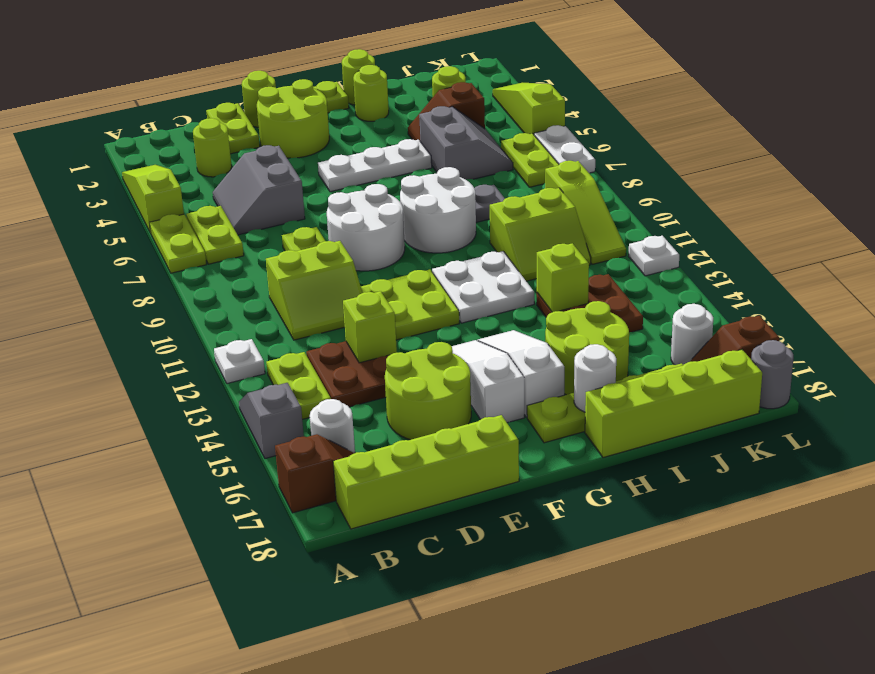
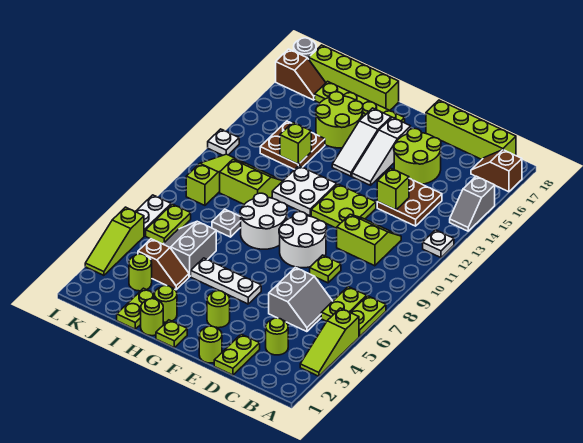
lime 1x2 plate [266,352,331,419] -> lime 1x2 plate moved to [117,288,154,329]
white 1x1 round brick [310,399,355,453] -> none
lime 2x2 round brick [257,79,329,158] -> lime 1x1 round brick [207,291,230,328]
white 1x1 round brick [574,344,616,412] -> none
white 1x1 round brick [671,304,713,365] -> none

